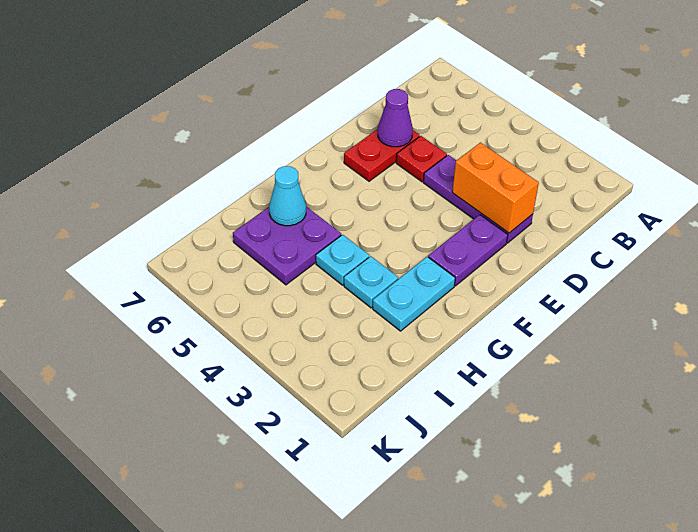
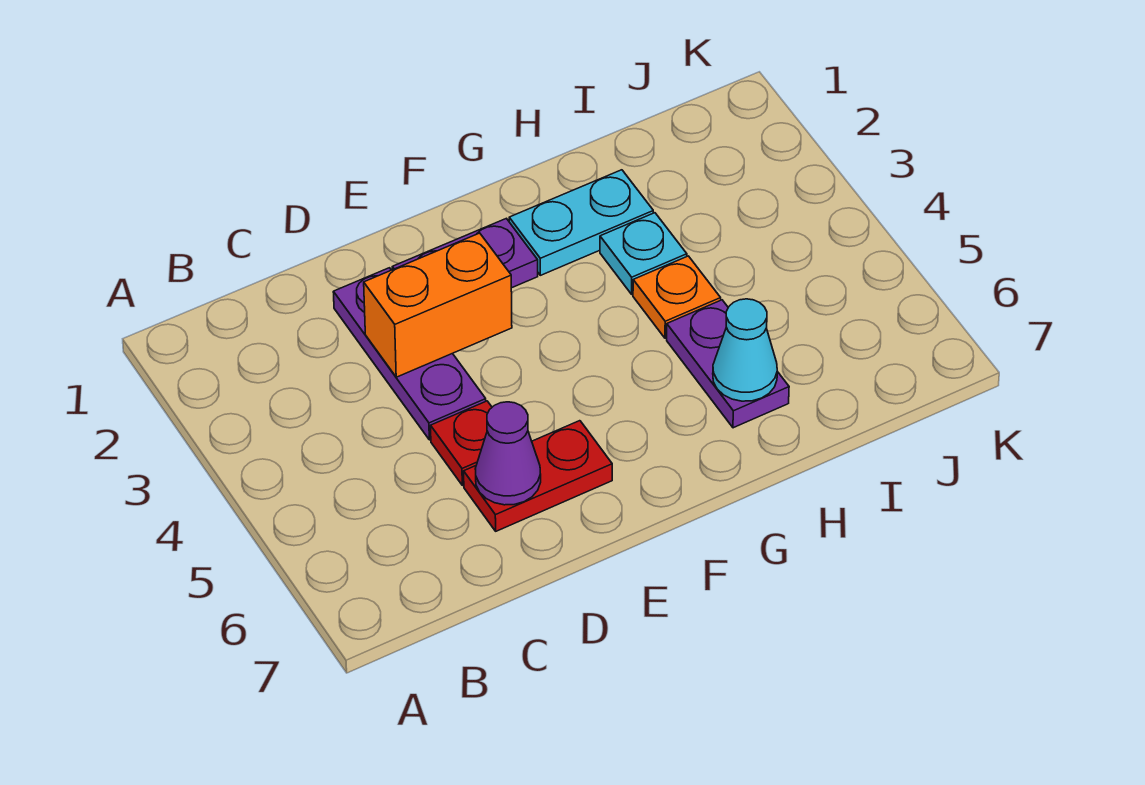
orange 1x2 brick [452,143,539,233] -> orange 1x2 brick turned to [364,233,512,377]
cyan 1x1 plate [316,235,369,285] -> orange 1x1 plate [633,256,721,338]
purple 2x2 plate [233,207,341,285] -> purple 1x2 plate [667,300,789,428]

